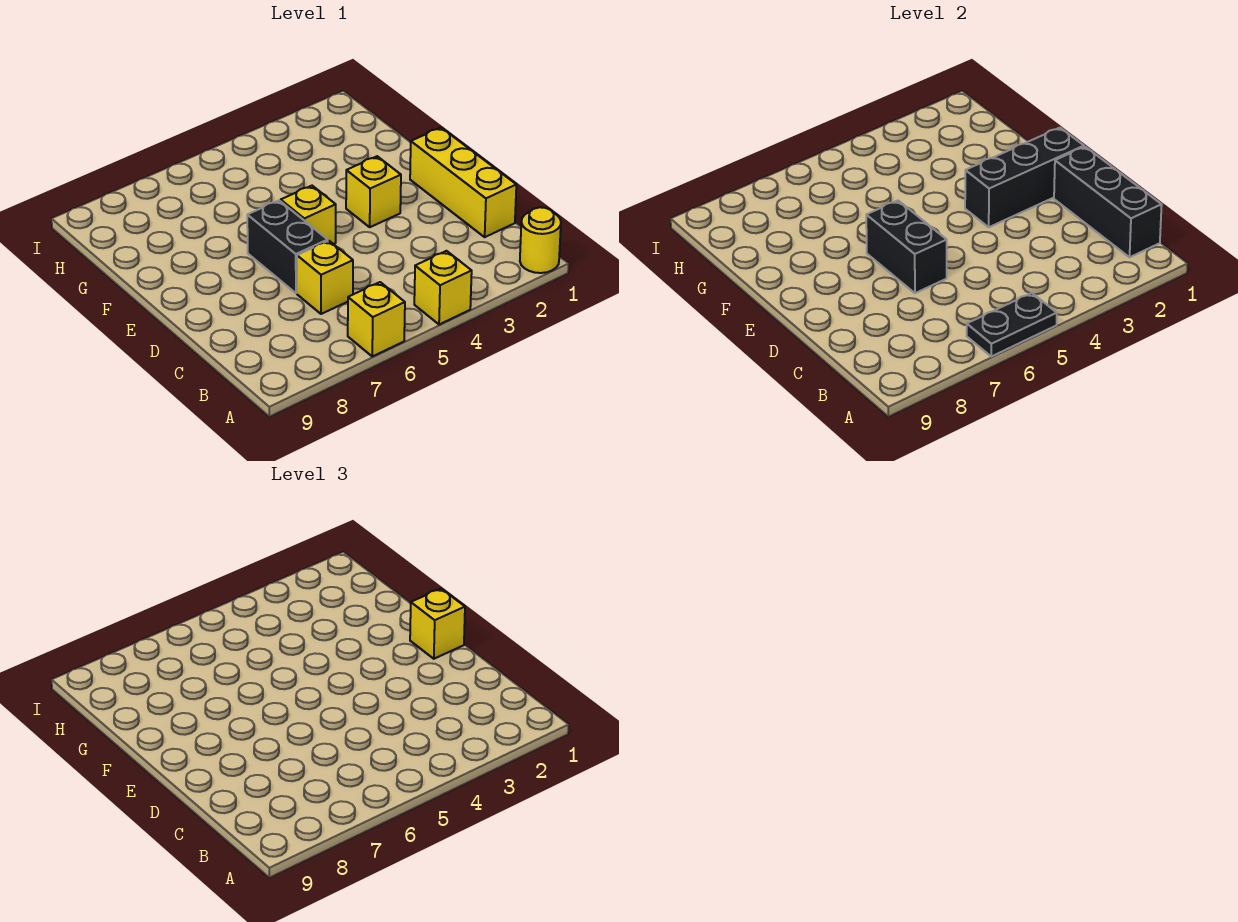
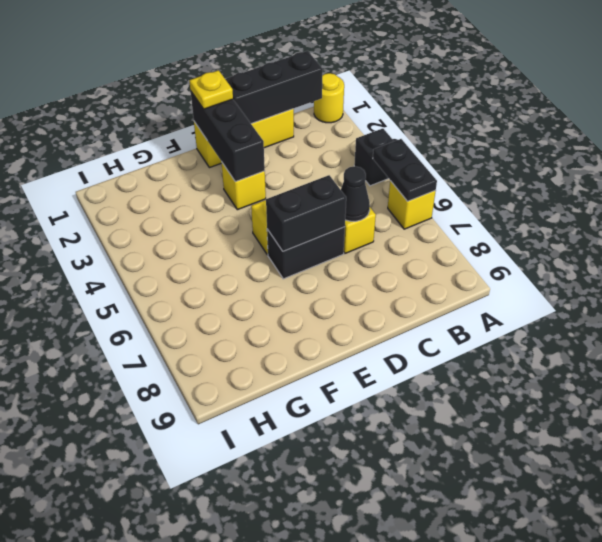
yellow 1x1 brick [414,251,472,325] -> black 1x1 brick [354,128,394,186]
none -> black 1x1 cone [341,166,370,221]
yellow 1x1 brick [410,589,465,659] -> yellow 1x1 plate [189,70,233,109]

